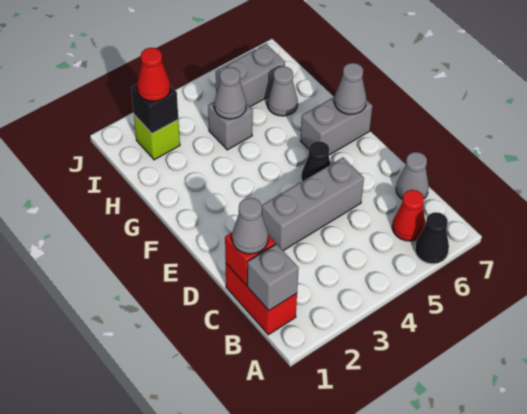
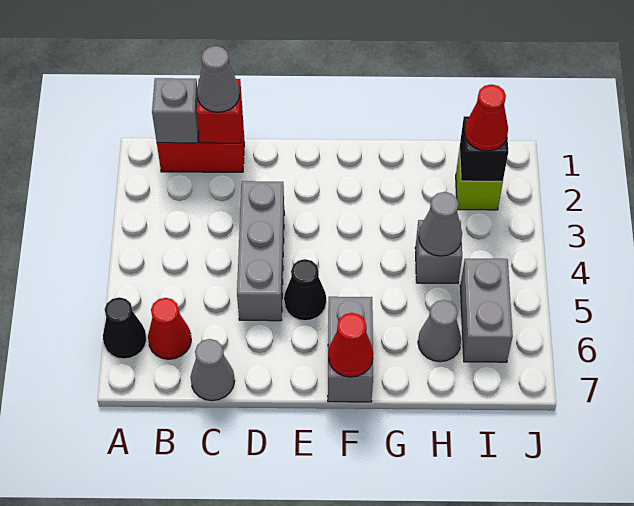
grey 1x1 cone [334,63,366,114] -> red 1x1 cone [328,313,373,377]

